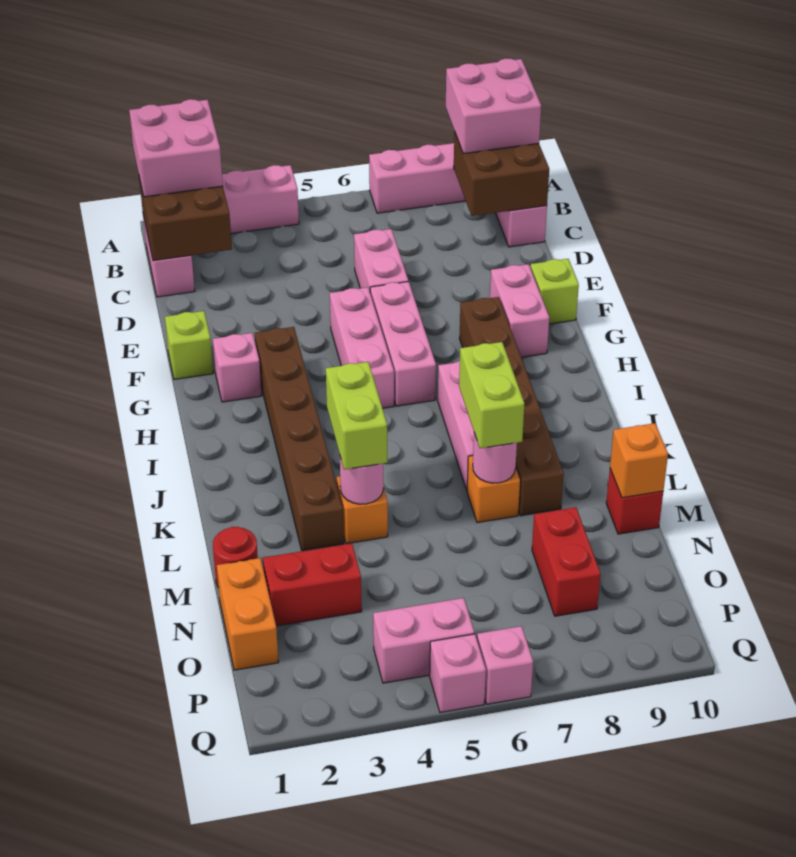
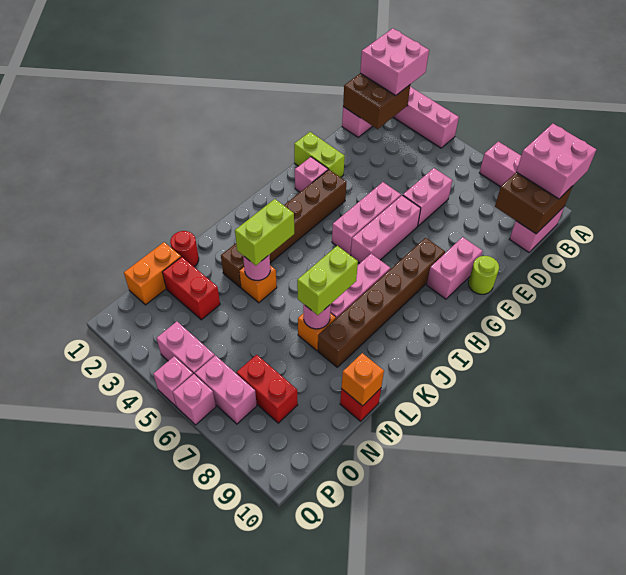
lime 1x1 brick [165,311,213,379] -> lime 1x2 brick [294,132,345,177]
lime 1x1 brick [531,259,579,324] -> lime 1x1 round brick [468,256,499,294]
red 1x2 brick [532,507,601,616] -> red 1x2 brick turned to [237,355,298,423]
none -> pink 1x2 brick [195,356,257,424]

